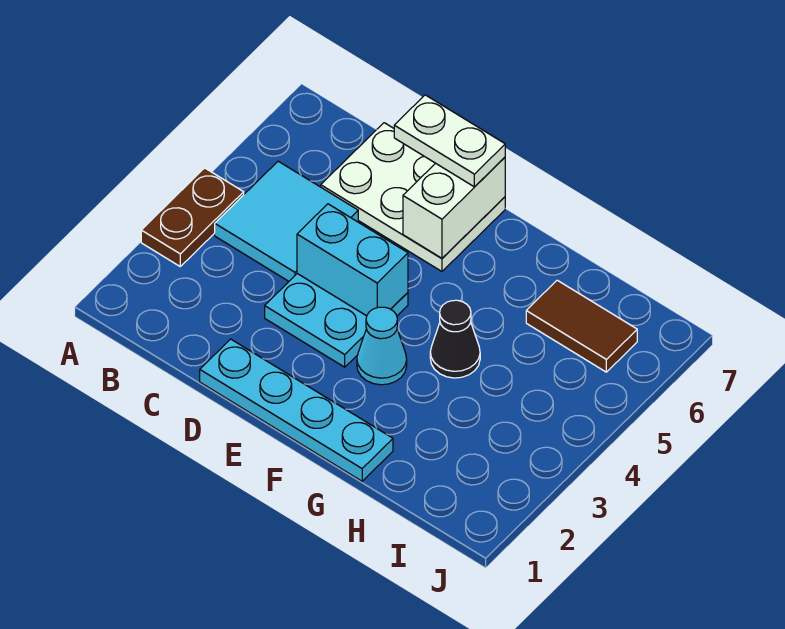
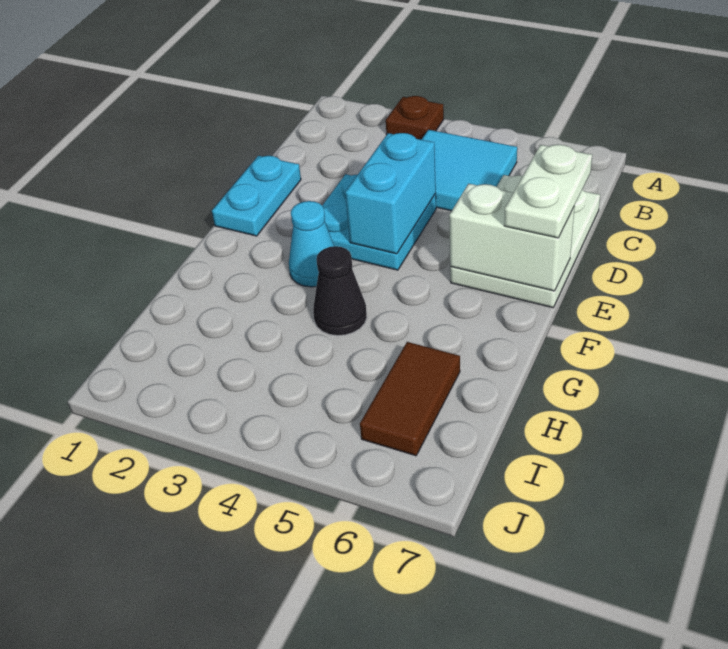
brown 1x2 plate [141,168,244,266] -> brown 1x1 plate [386,96,444,140]
cyan 1x4 plate [200,339,393,481] -> cyan 1x2 plate [212,156,301,236]

